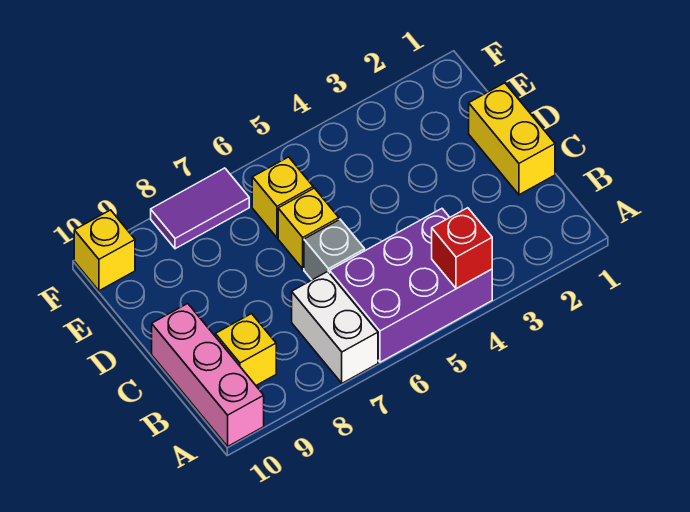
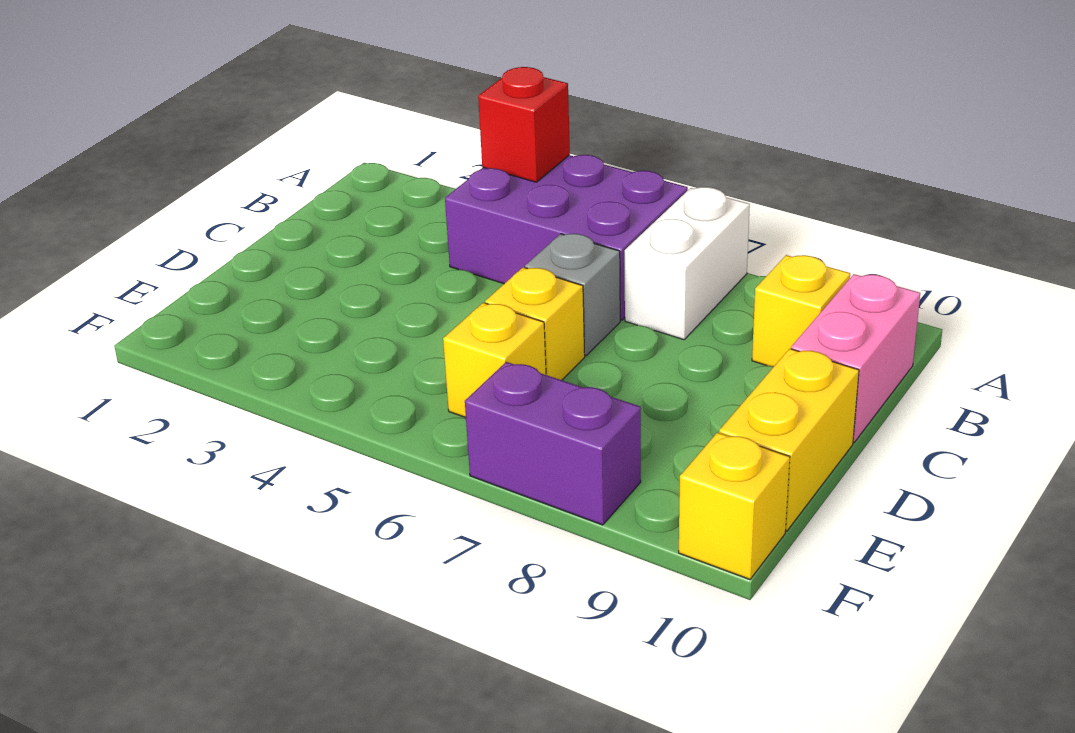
pink 1x3 brick [152,304,264,446] -> pink 1x2 brick [791,274,920,443]
yellow 1x2 brick [469,83,555,195] -> yellow 1x2 brick moved to [719,349,859,531]
purple 1x2 tile [151,168,249,249] -> purple 1x2 brick [465,362,641,525]

